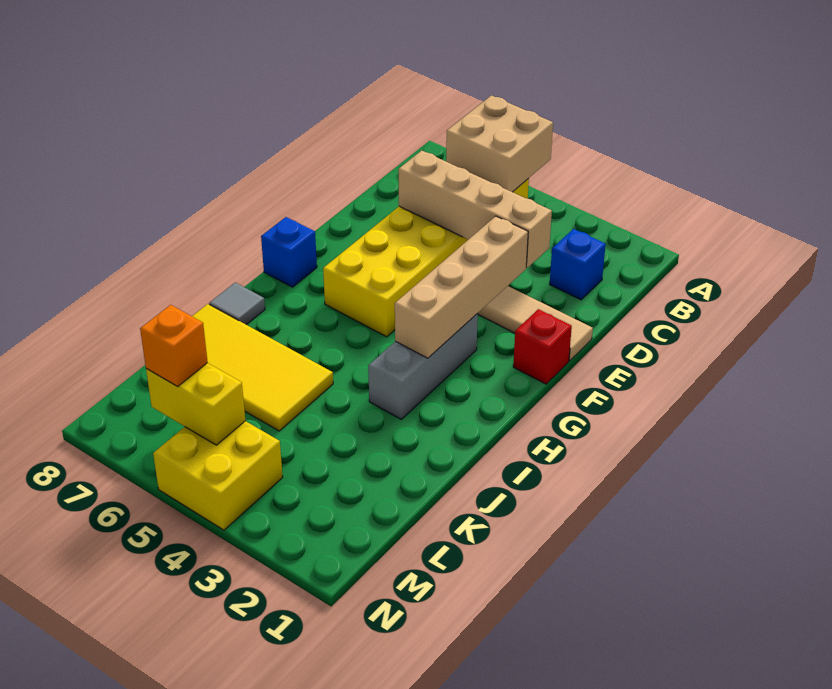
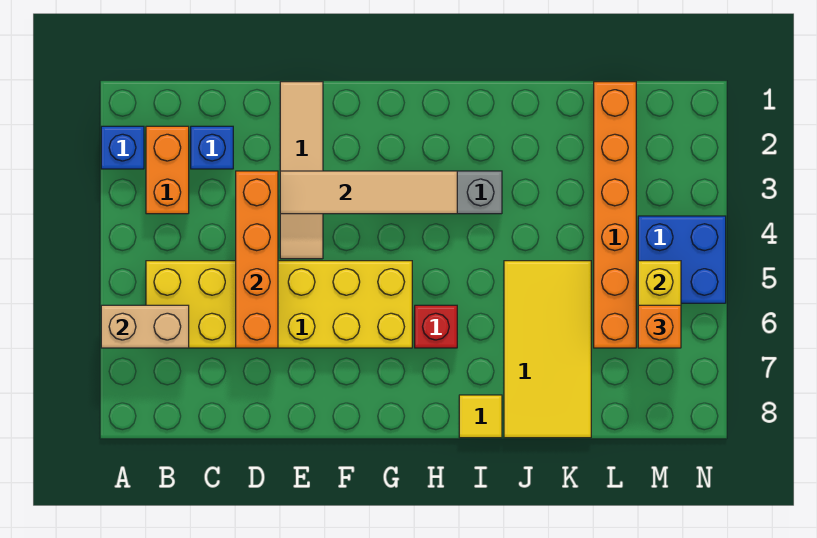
tan 2x2 brick [446,95,553,192] -> tan 1x2 brick [101,305,189,348]
none -> orange 1x2 brick [146,126,189,214]
tan 1x4 brick [399,151,552,268] -> orange 1x4 brick [236,171,278,348]
tan 1x4 brick [395,216,528,358] -> tan 1x4 tile [280,171,457,214]
red 1x1 brick [513,309,572,384] -> red 1x1 brick moved to [415,305,457,348]
blue 1x1 brick [261,217,317,287] -> blue 1x1 brick moved to [101,126,144,169]
grey 1x1 tile [209,283,265,325] -> yellow 1x1 tile [459,395,502,438]
none -> orange 1x6 brick [594,82,636,348]
yellow 2x2 brick [153,421,283,530] -> blue 2x2 brick [638,216,726,303]

